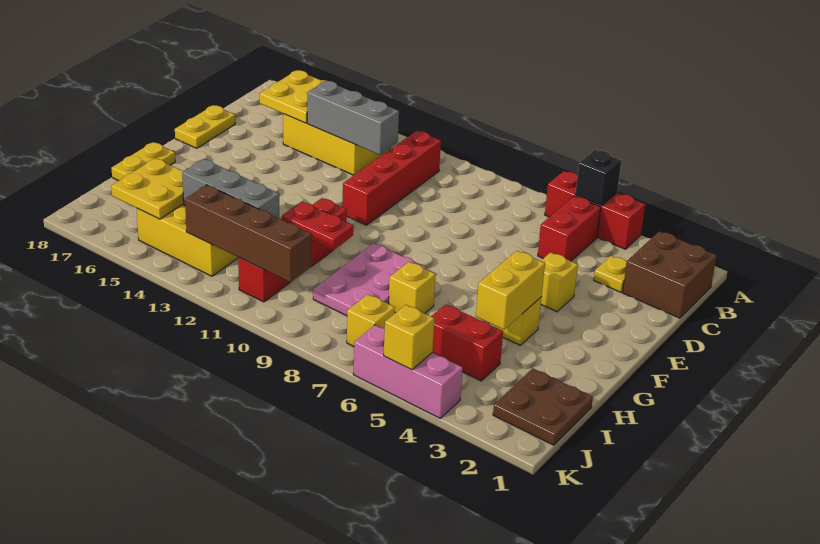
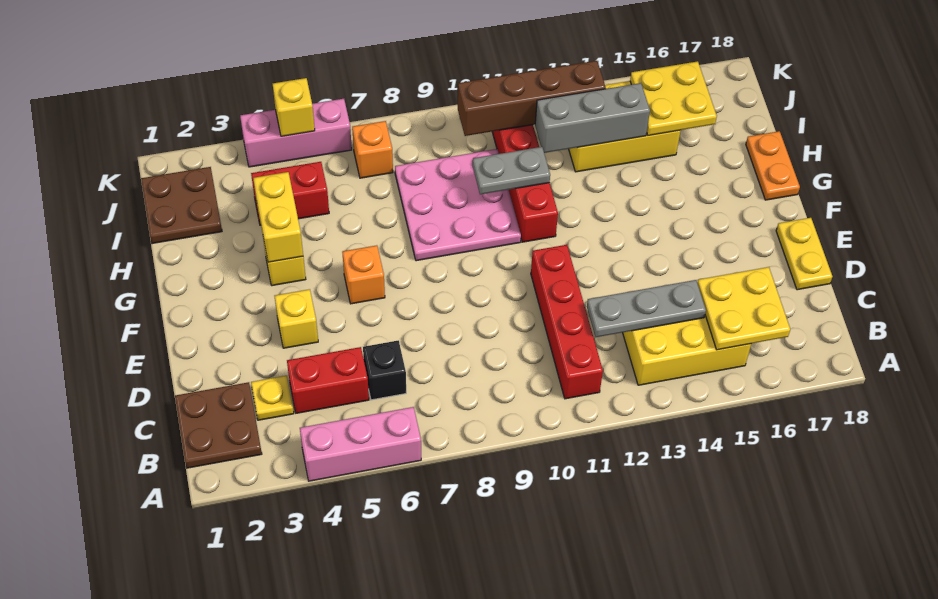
red 1x3 brick [545,171,645,249] -> pink 1x3 brick [300,407,421,481]
black 1x1 brick [575,150,621,206] -> black 1x1 brick moved to [363,340,406,400]
brown 2x2 brick [622,231,717,318] -> brown 2x2 plate [175,382,262,468]
red 1x2 brick [538,196,601,261] -> red 1x2 brick turned to [287,347,369,413]
grey 1x3 brick [307,81,399,155] -> grey 1x3 plate [587,280,706,337]
none -> orange 1x1 brick [342,245,385,304]
pink 2x3 plate [313,243,426,316] -> pink 3x3 plate [395,149,521,261]
yellow 1x2 plate [112,142,175,181] -> orange 1x2 plate [746,131,800,200]
yellow 1x1 brick [389,262,436,313] -> none
red 1x2 plate [282,202,353,250] -> grey 1x2 plate [473,147,550,194]
yellow 1x1 brick [347,294,395,346] -> orange 1x1 brick [352,121,393,178]

